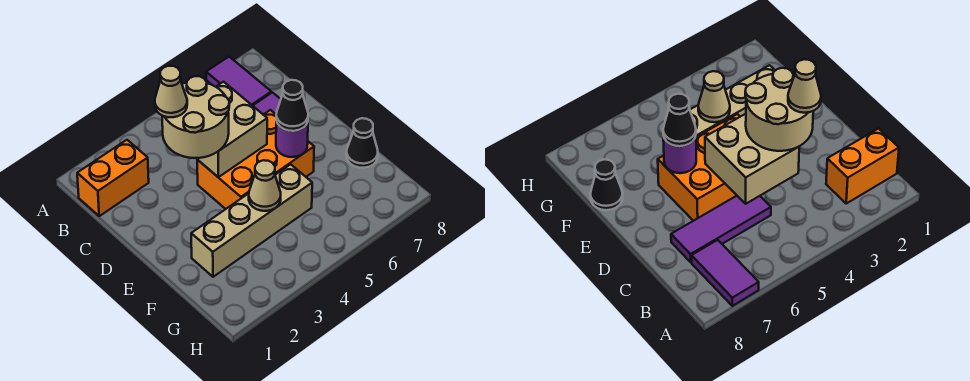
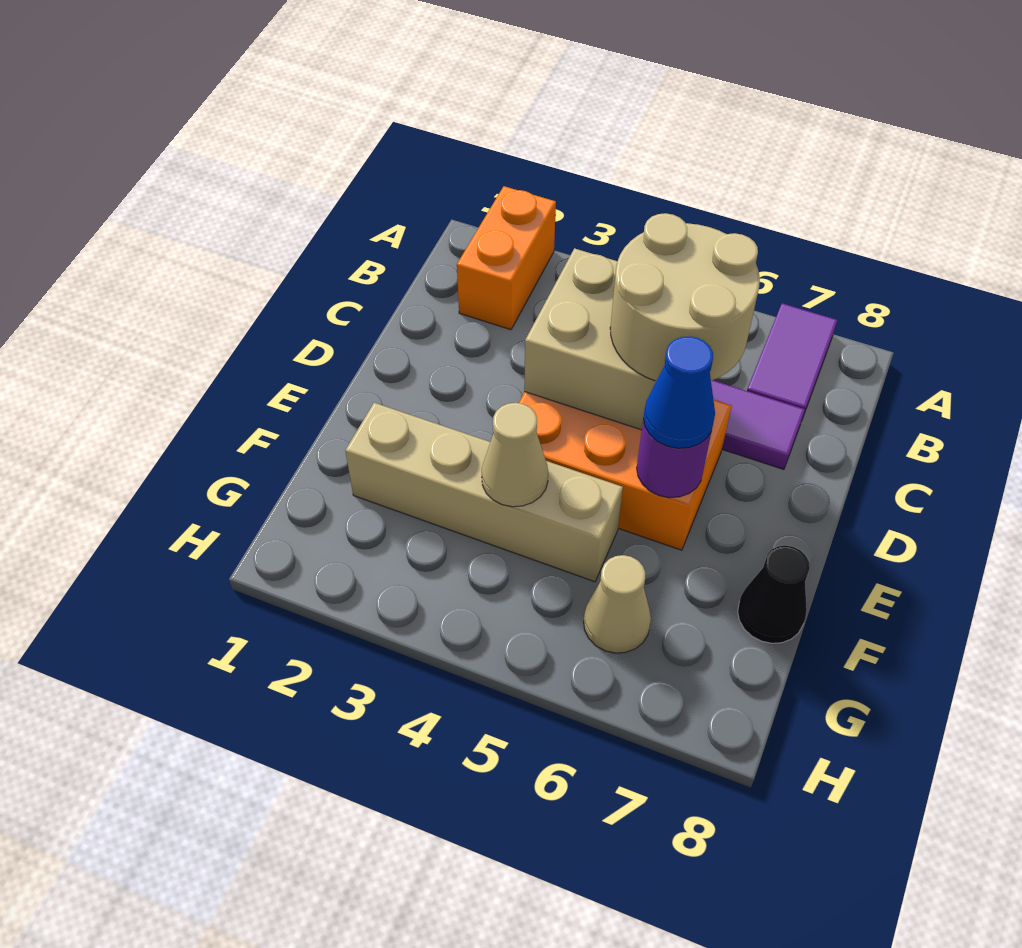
orange 1x2 brick [77,140,149,216] -> orange 1x2 brick turned to [457,186,556,330]
tan 2x2 round brick [162,76,229,158] -> tan 2x2 round brick moved to [610,213,760,381]
tan 1x1 cone [155,66,187,117] -> tan 1x1 cone moved to [584,555,651,653]
black 1x1 cone [276,80,308,131] -> blue 1x1 cone [644,336,715,448]

